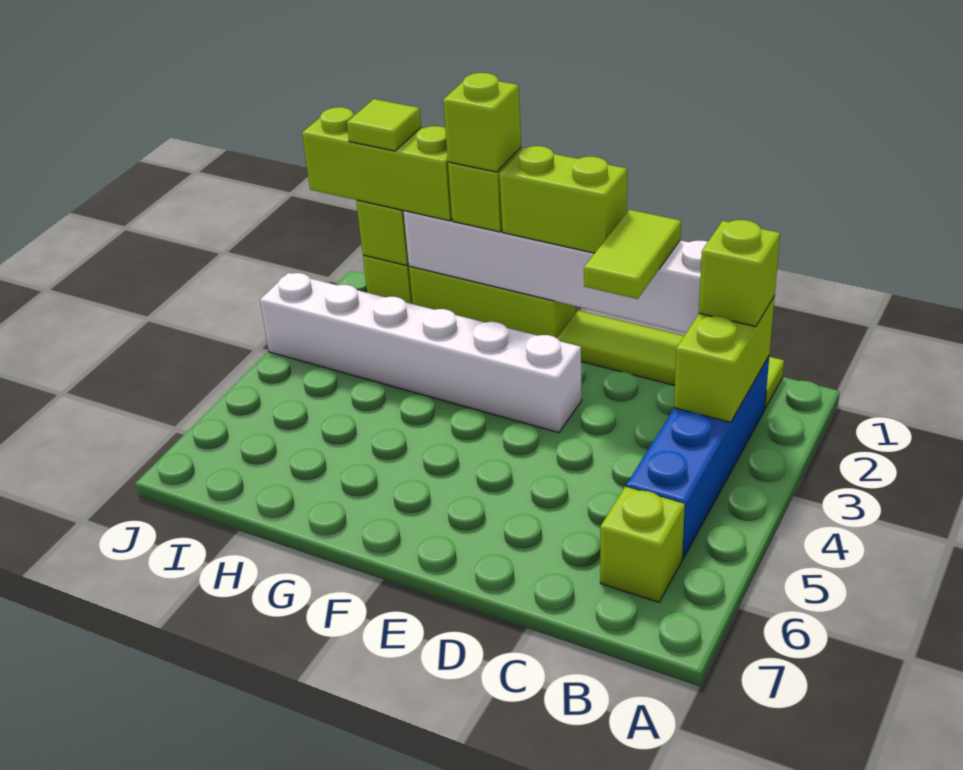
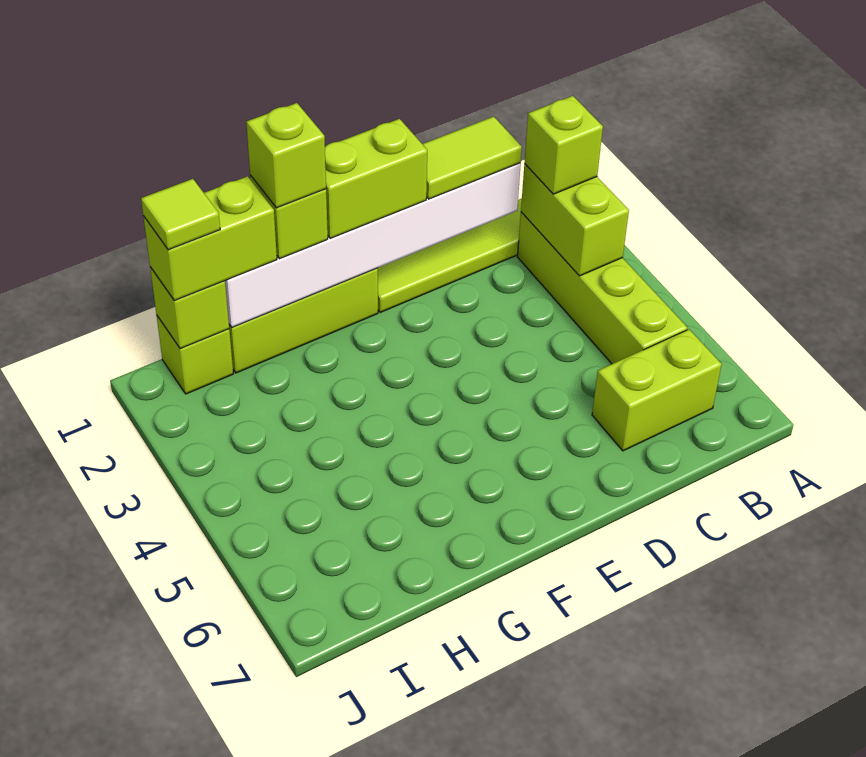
blue 1x4 brick [626,357,769,559] -> lime 1x4 brick [518,212,687,364]
lime 1x1 brick [600,487,685,602] -> lime 1x2 brick [592,329,722,451]
lime 1x2 tile [584,210,681,299] -> lime 1x2 tile turned to [423,116,522,199]
white 1x6 brick [260,273,582,433] -> none
lime 1x3 brick [302,107,452,221] -> lime 1x2 brick [143,176,277,301]

